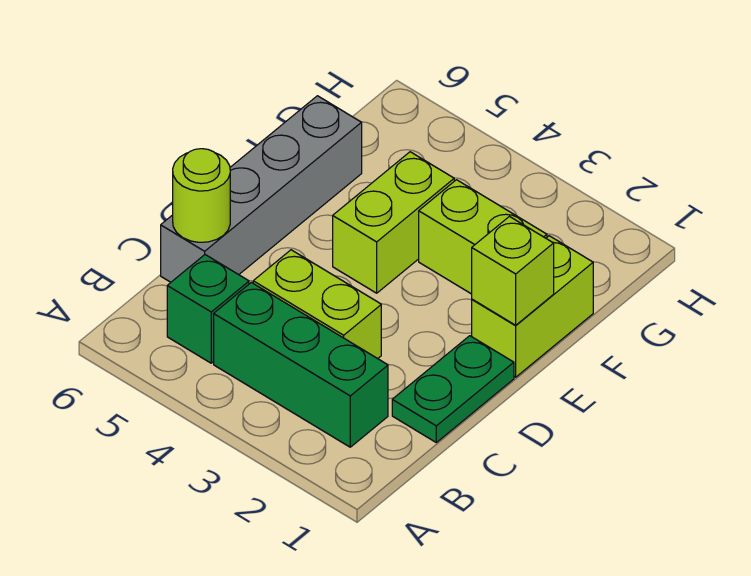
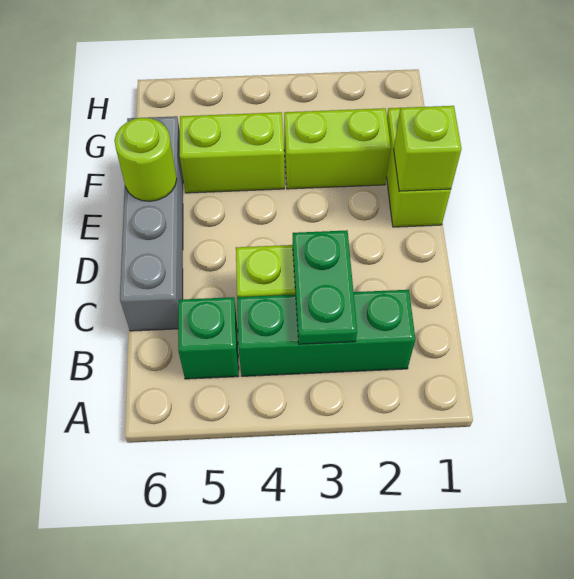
green 1x2 plate [392,336,514,442] -> green 1x2 plate moved to [292,230,357,344]
lime 1x1 round brick [173,149,230,242] -> lime 1x1 round brick moved to [114,118,177,201]
lime 1x2 brick [333,152,454,293] -> lime 1x2 brick turned to [180,112,284,193]

